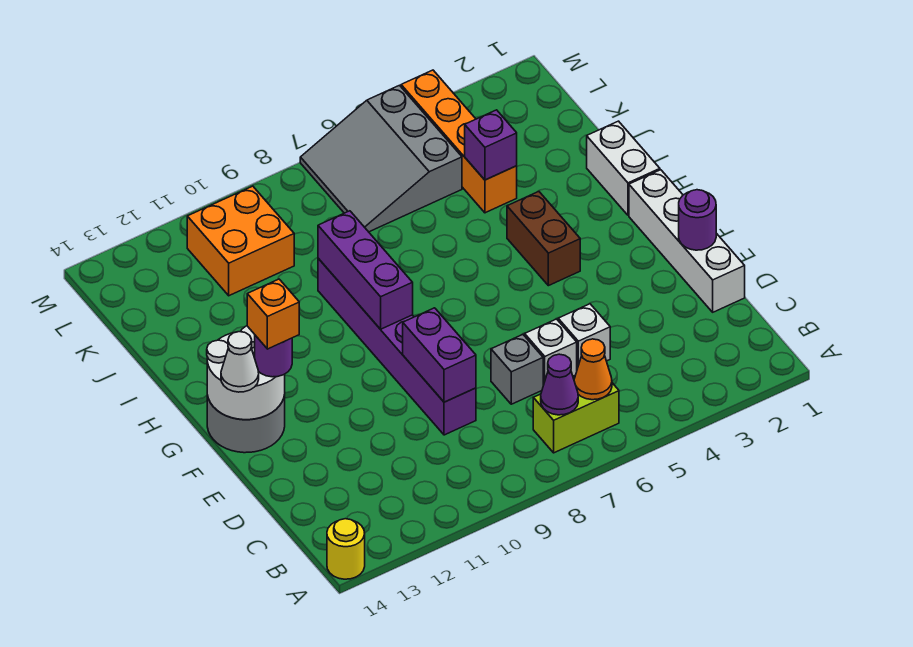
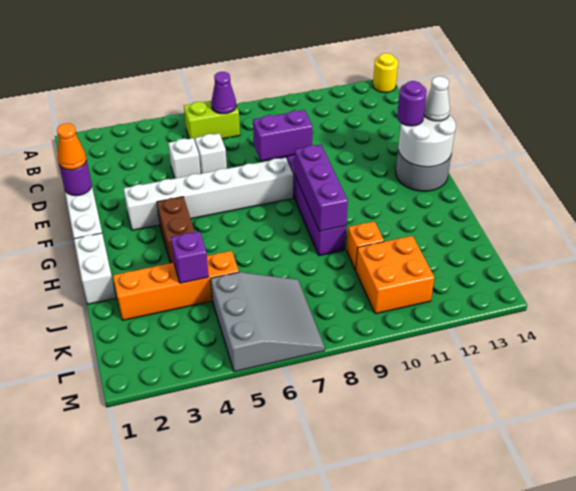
orange 1x1 cone [574,339,612,400] -> orange 1x1 cone moved to [57,123,86,170]
grey 1x1 brick [491,335,543,404] -> none
purple 1x2 brick [403,308,476,402] -> purple 1x2 brick turned to [253,110,312,161]
none -> white 1x6 brick [124,158,293,230]
orange 1x1 brick [247,279,299,349] -> orange 1x1 brick moved to [347,221,384,270]
orange 1x4 brick [401,70,517,213] -> orange 1x4 brick turned to [113,251,239,320]

